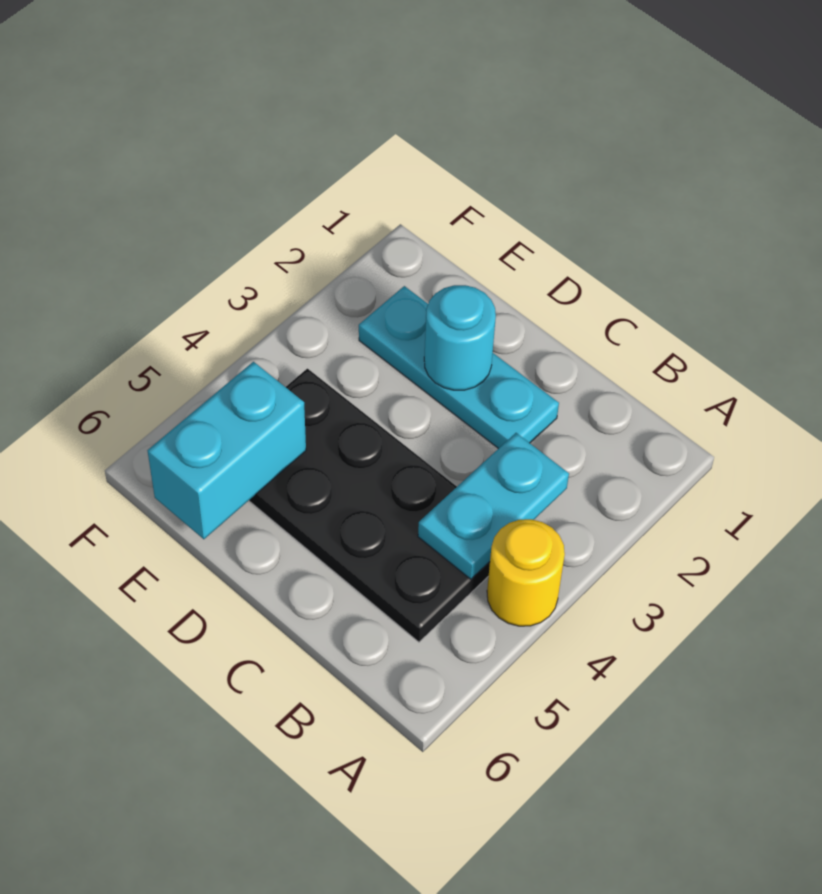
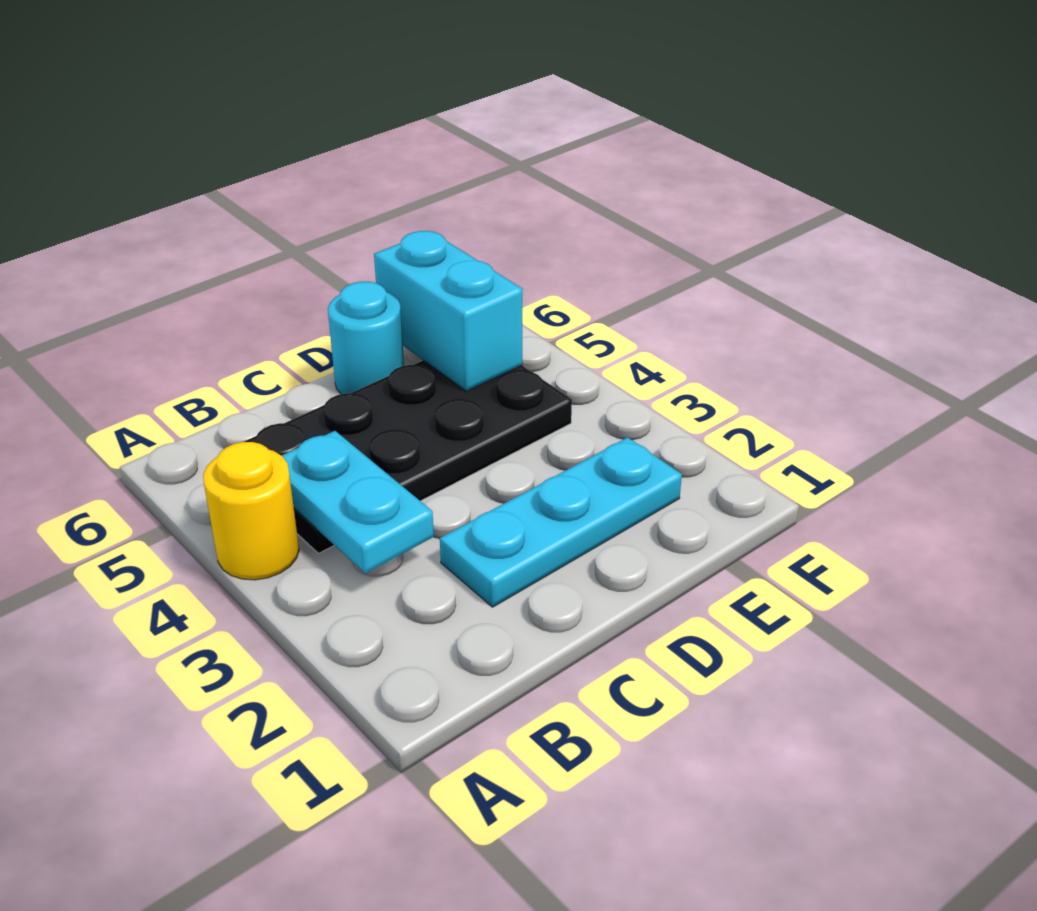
cyan 1x1 round brick [424,285,496,390] -> cyan 1x1 round brick moved to [328,282,404,394]

